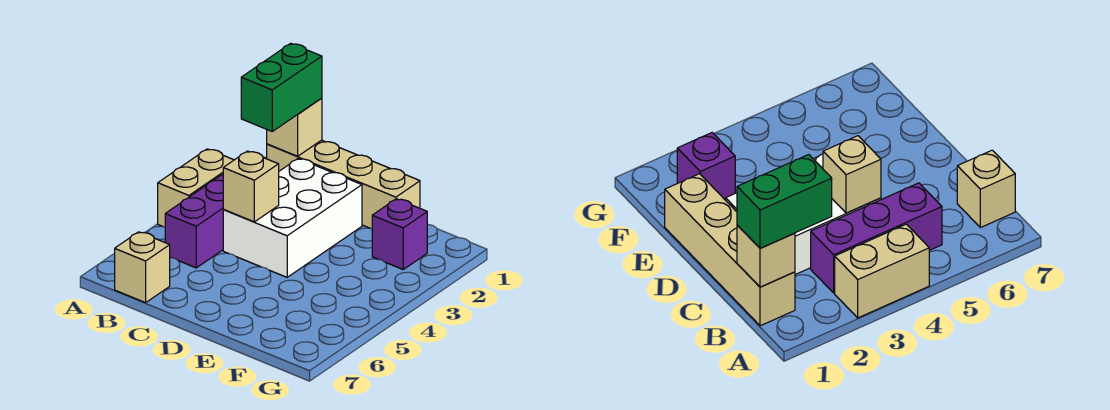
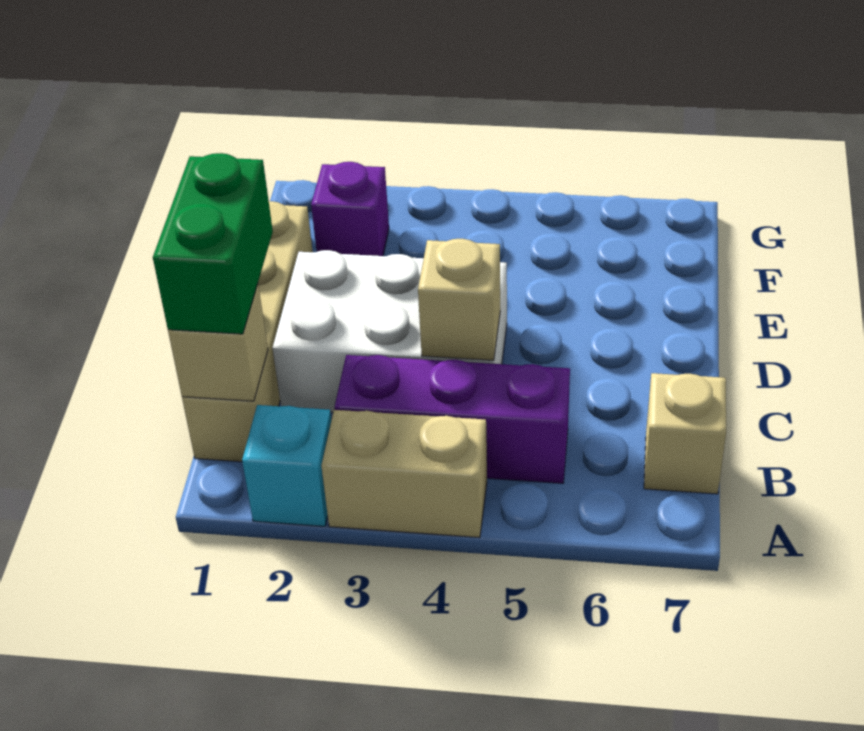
none -> cyan 1x1 brick [242,405,331,526]
green 1x2 brick [241,43,322,131] -> green 1x2 brick turned to [153,153,273,334]

